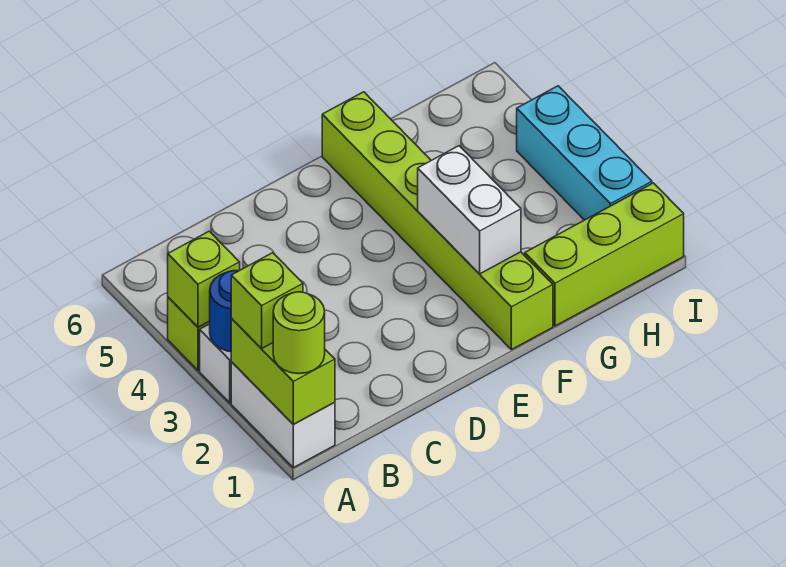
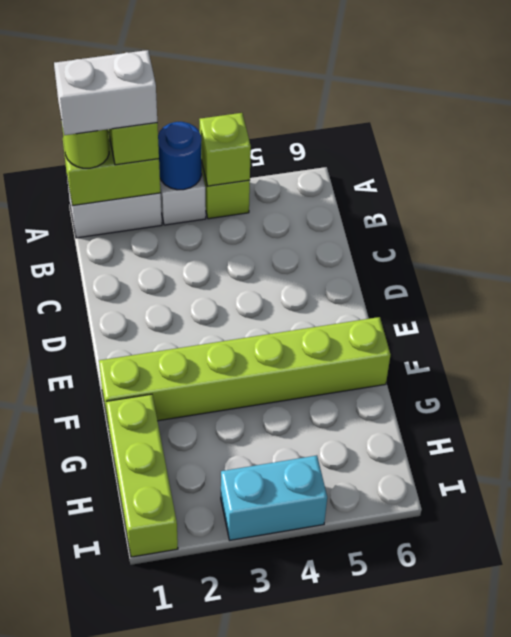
white 1x2 brick [418,146,521,274] -> white 1x2 brick moved to [54,50,157,135]
cyan 1x3 brick [517,86,652,220] -> cyan 1x2 brick [221,455,327,540]

